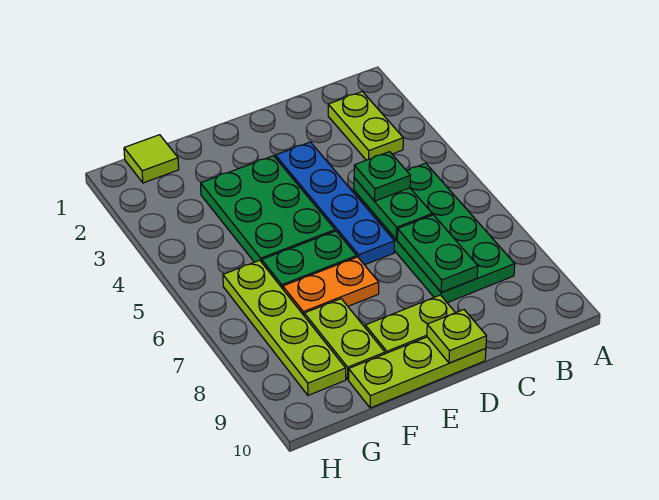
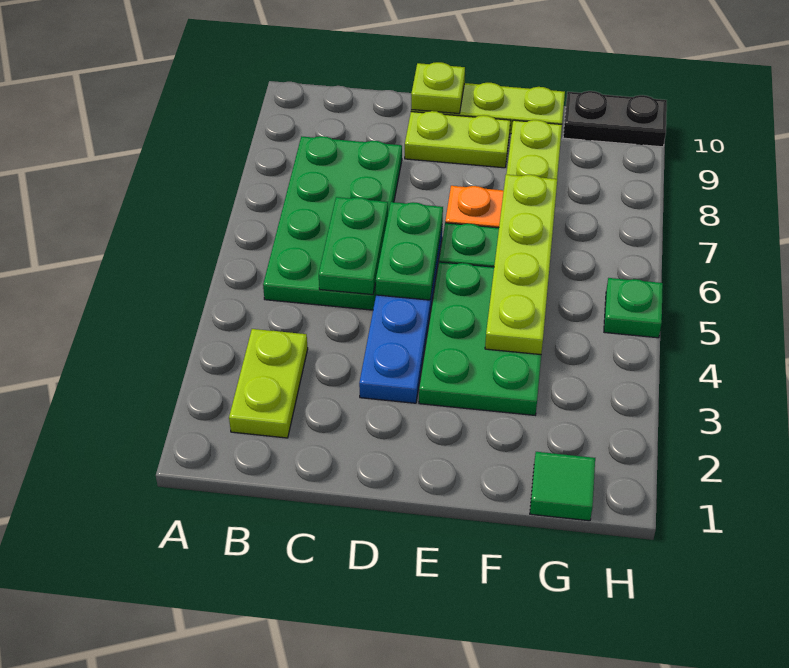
green 1x1 plate [354,152,410,201] -> green 1x1 plate moved to [604,278,663,338]
green 1x2 plate [397,215,478,292] -> green 1x2 plate moved to [375,202,443,300]
lime 1x1 tile [124,135,179,183] -> green 1x1 tile [530,452,595,521]
lime 1x4 plate [223,260,346,395] -> lime 1x4 plate moved to [485,175,557,355]
none -> black 1x2 plate [563,91,667,147]

